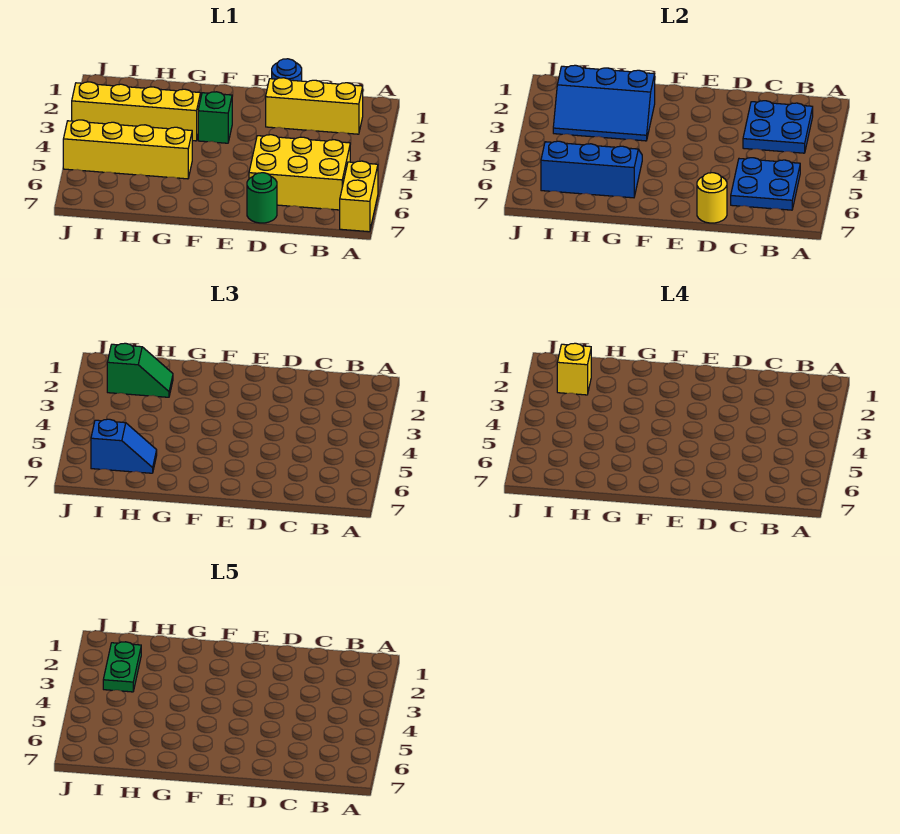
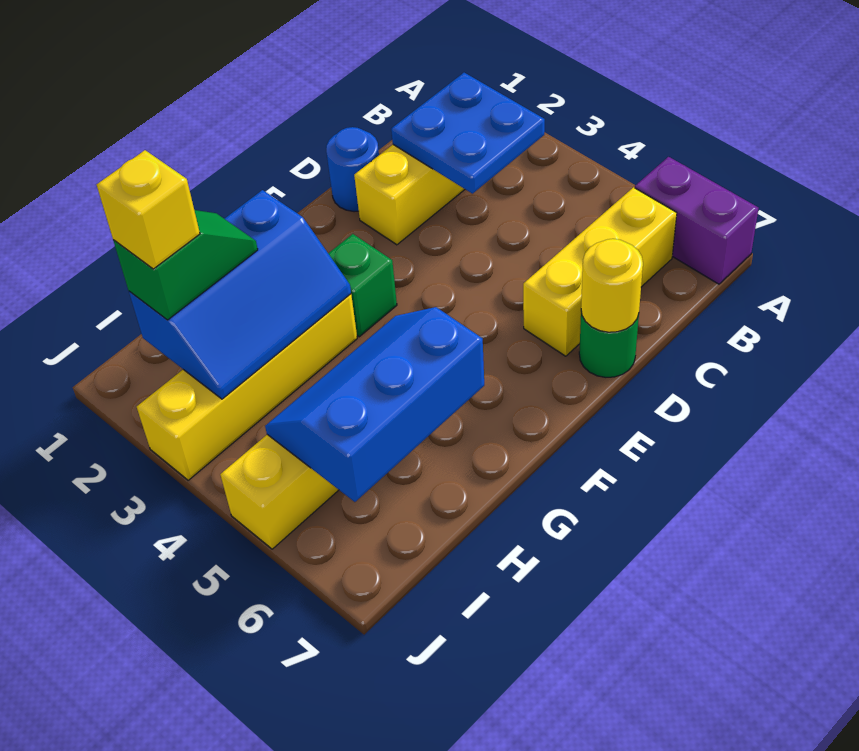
yellow 1x2 brick [340,161,378,232] -> purple 1x2 brick [635,157,759,284]
yellow 2x3 brick [249,135,350,210] -> yellow 1x3 brick [523,187,677,356]
blue 2x2 plate [731,158,800,210] -> none
blue 1x2 slope [91,419,157,473] -> none
green 1x2 plate [103,642,141,692] -> none

